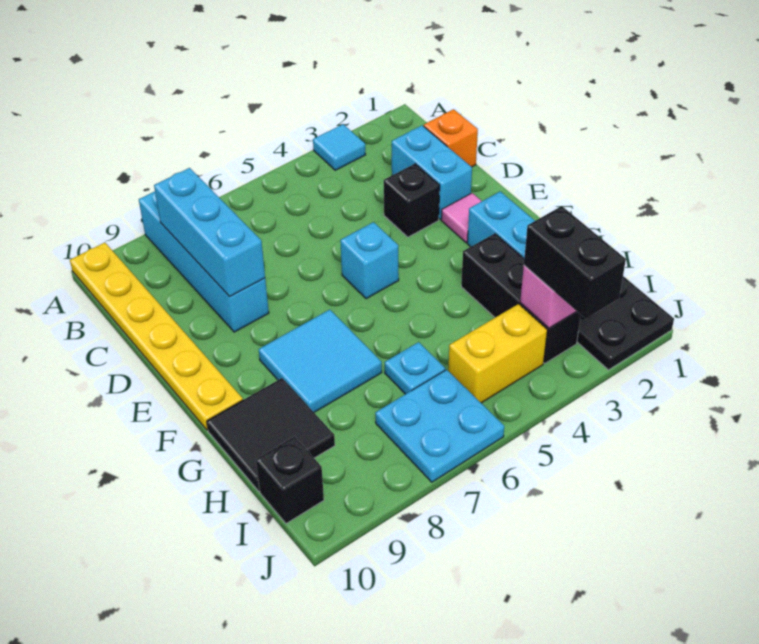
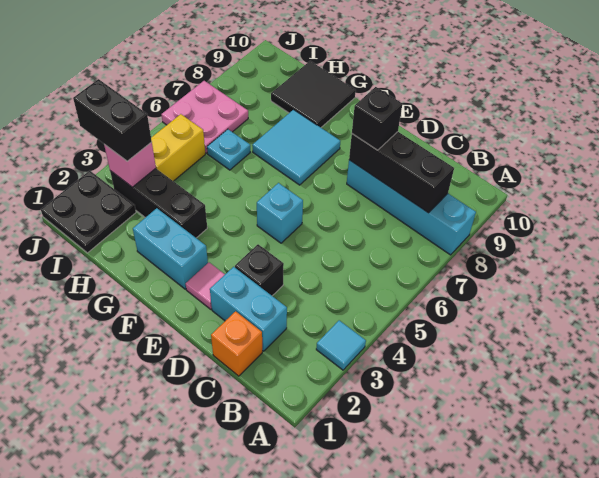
yellow 1x6 plate [70,243,243,430] -> none
cyan 1x3 brick [154,168,265,297] -> black 1x3 brick [349,132,454,213]
cyan 2x2 plate [375,370,504,482] -> pink 2x2 plate [161,81,248,153]
black 1x1 brick [256,437,324,524] -> black 1x1 brick moved to [352,87,402,150]

